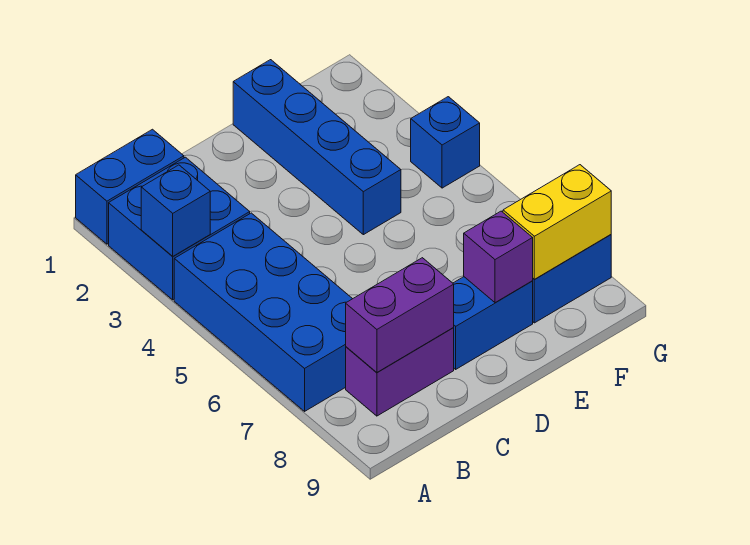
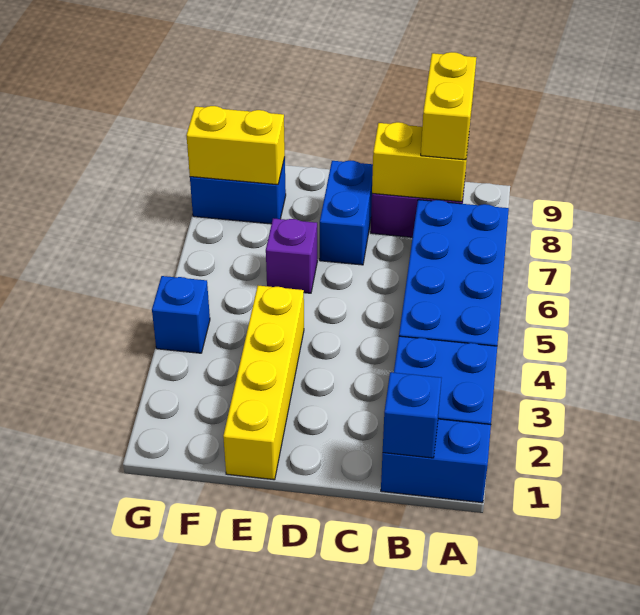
blue 1x1 brick [141,165,210,256] -> blue 1x1 brick moved to [383,372,441,458]
purple 1x2 brick [346,258,454,372] -> yellow 1x2 brick [372,122,469,202]
none -> yellow 1x2 brick [421,52,476,160]
blue 1x2 brick [453,277,533,369] -> blue 1x2 brick turned to [320,161,373,265]
blue 1x4 brick [233,60,401,235] -> yellow 1x4 brick [223,286,304,480]
purple 1x1 brick [464,211,533,303] -> purple 1x1 brick moved to [266,218,317,293]

